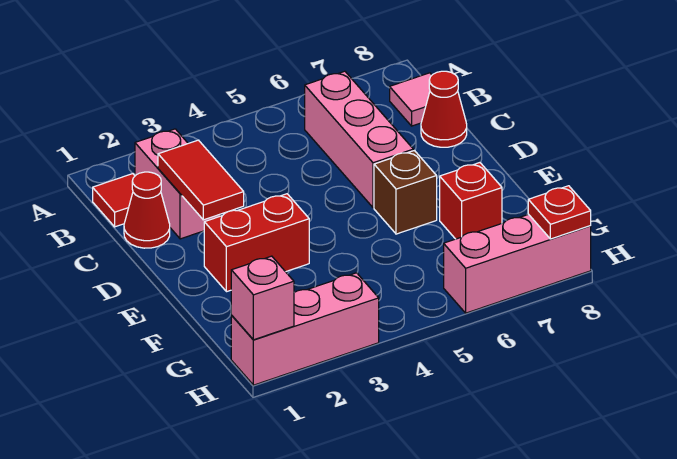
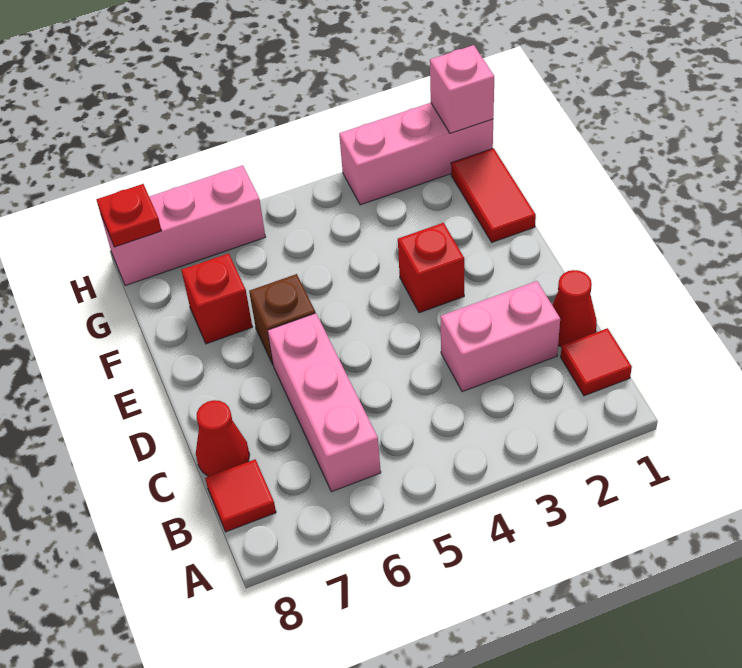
pink 1x2 brick [135,129,221,239] -> pink 1x2 brick turned to [441,281,560,392]
pink 1x1 tile [390,73,432,126] -> red 1x1 tile [205,459,276,532]
red 1x2 tile [158,140,244,220] -> red 1x2 tile moved to [451,148,536,242]
red 1x2 brick [204,194,309,292] -> red 1x1 brick [398,223,464,313]

